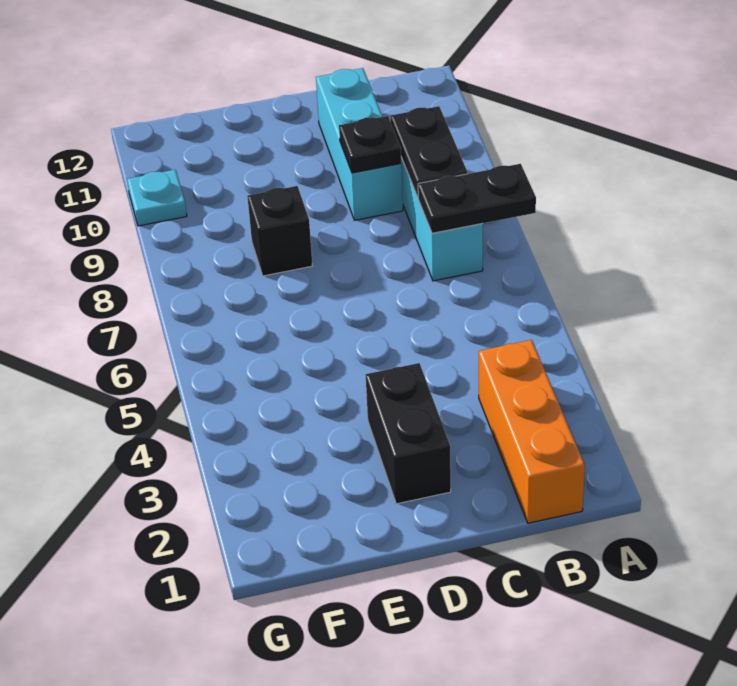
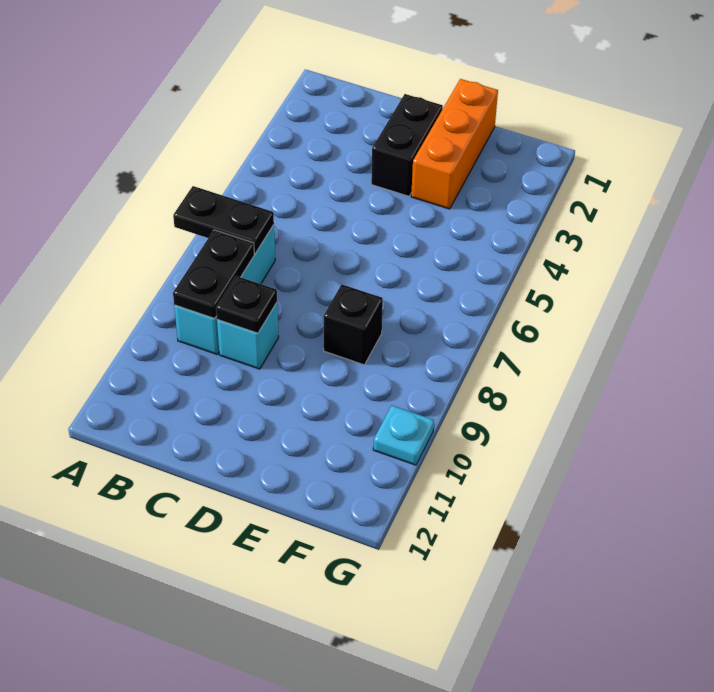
orange 1x3 brick [479,340,585,523] -> orange 1x3 brick moved to [411,79,498,209]
cyan 1x3 brick [316,68,403,220] -> cyan 1x1 brick [217,303,278,369]

